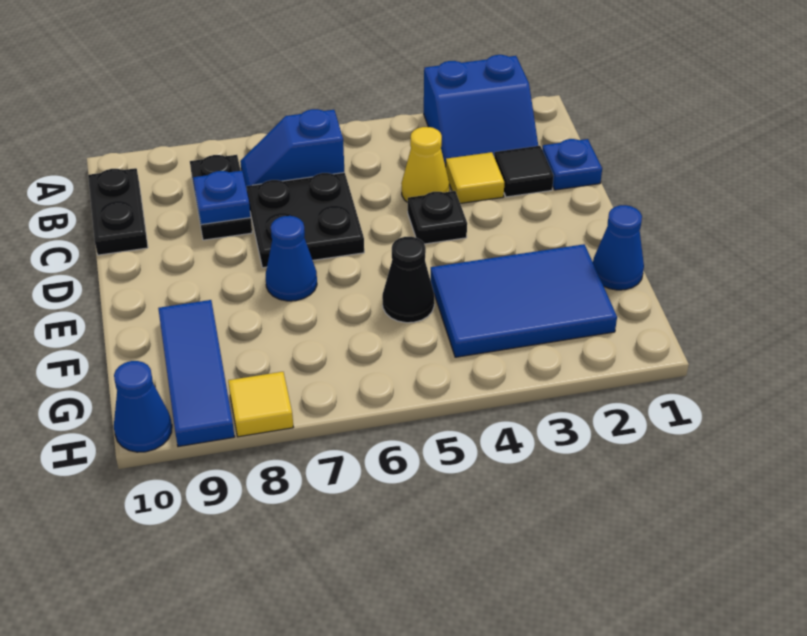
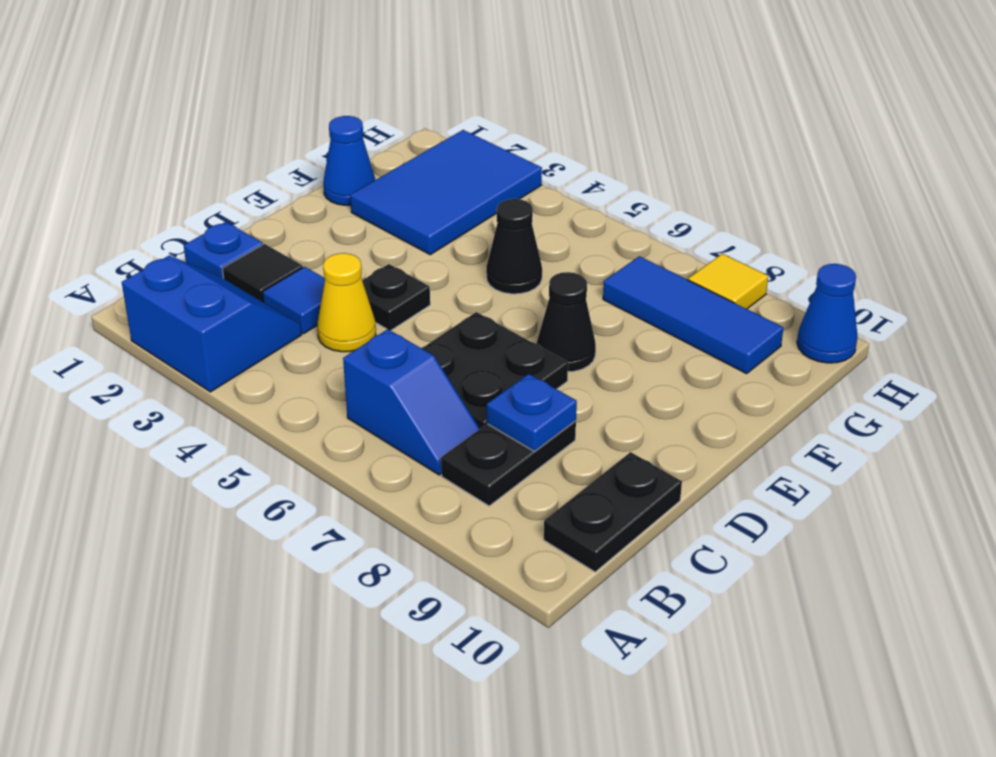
yellow 1x1 tile [446,152,504,203] -> blue 1x1 tile [263,267,325,334]
blue 1x1 cone [266,216,317,301] -> black 1x1 cone [537,272,596,372]
blue 2x3 tile [431,244,617,357] -> blue 2x3 tile turned to [350,130,542,255]
blue 1x3 tile [158,300,234,447] -> blue 1x3 tile turned to [603,256,783,374]

